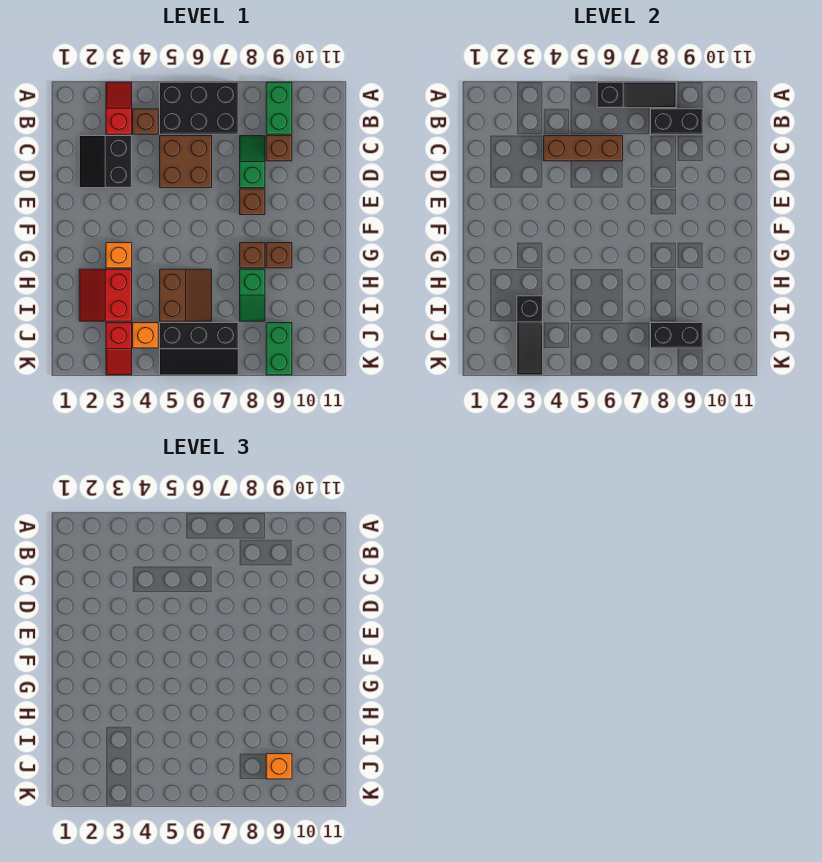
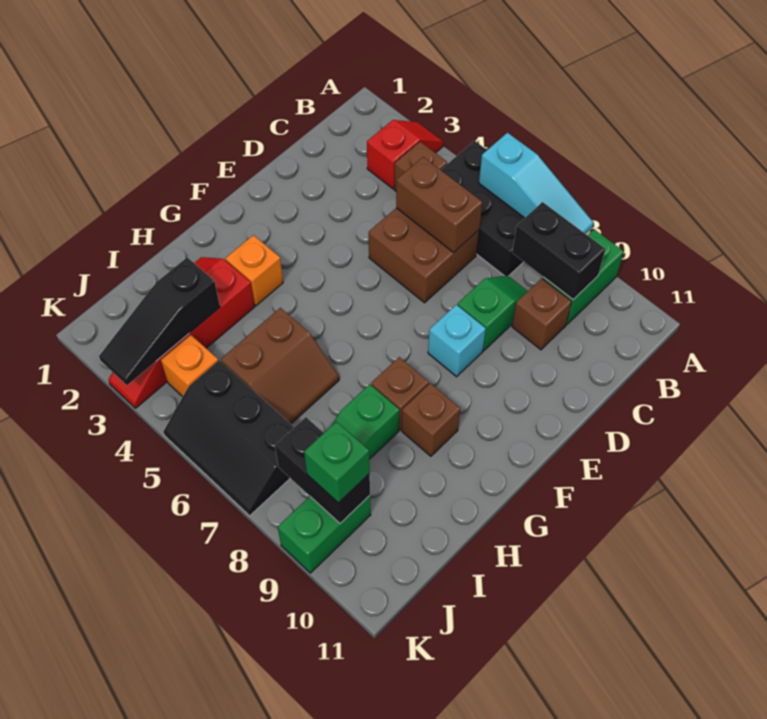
black 1x3 slope [597,82,676,108] -> cyan 1x3 slope [479,133,594,234]
black 2x2 slope [79,136,132,188] -> none
brown 1x3 brick [544,136,623,161] -> brown 1x2 brick [396,157,482,252]
brown 1x1 brick [240,189,265,215] -> cyan 1x1 brick [428,305,486,377]
orange 1x1 brick [266,754,292,779] -> green 1x1 brick [304,422,370,503]

